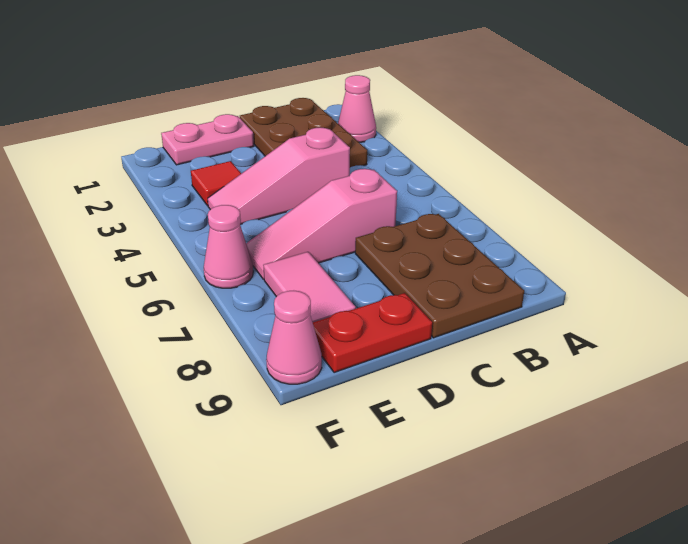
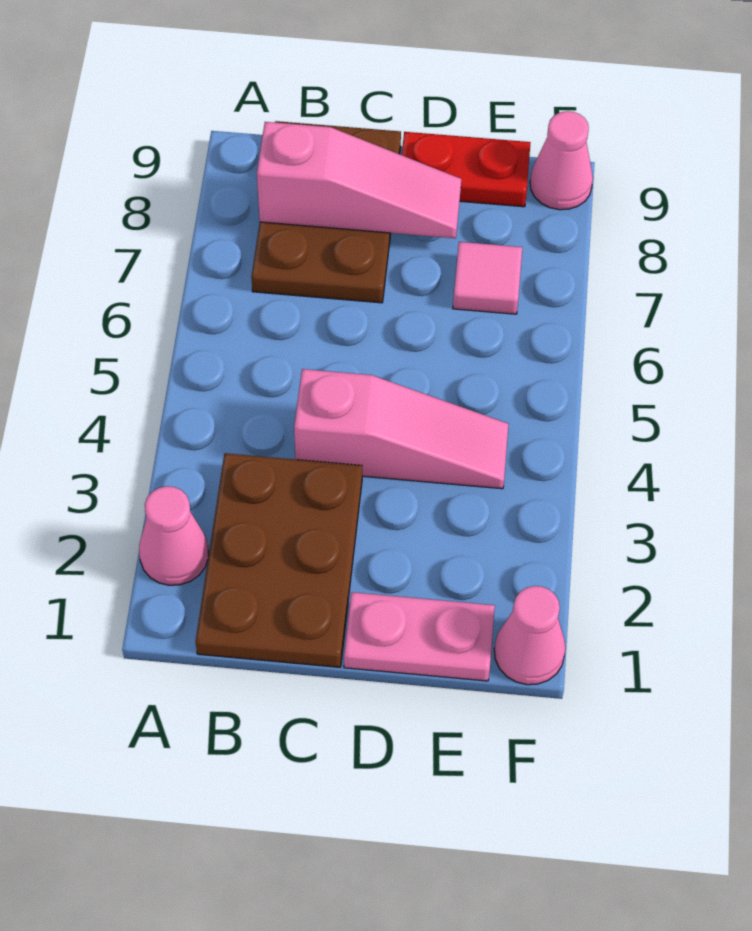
pink 1x3 slope [246,169,397,279] -> pink 1x3 slope moved to [257,122,461,238]
red 1x1 tile [191,161,241,206] -> none
pink 1x2 tile [263,252,356,322] -> pink 1x1 tile [453,242,522,314]
pink 1x1 cone [204,205,253,288] -> pink 1x1 cone moved to [494,586,566,685]

